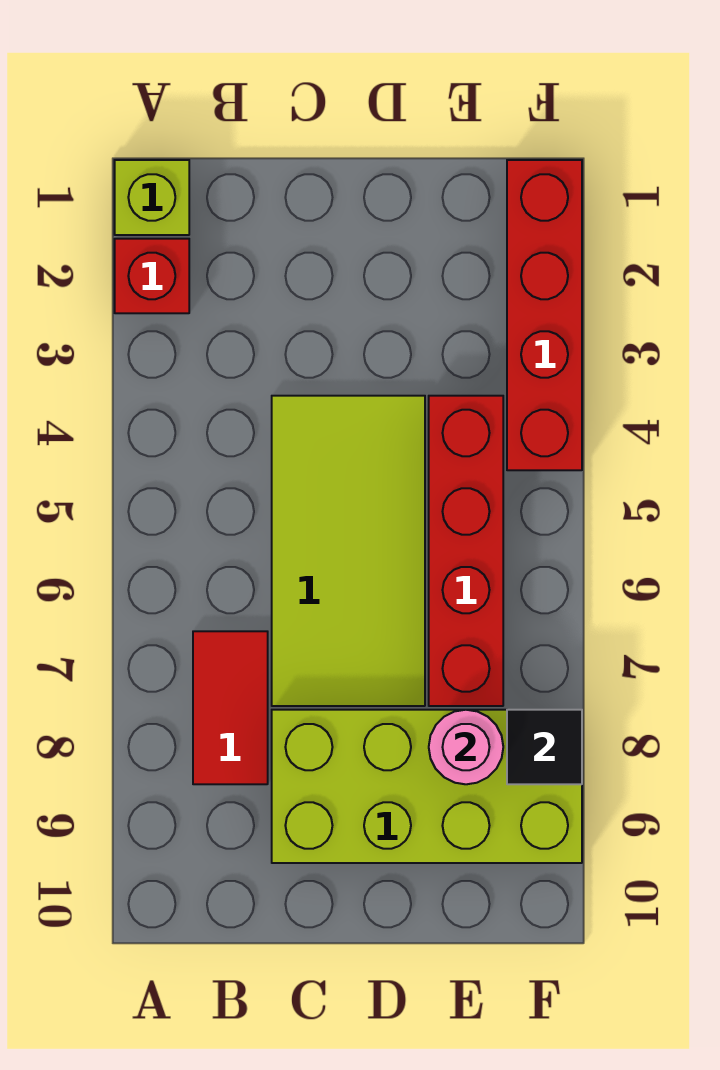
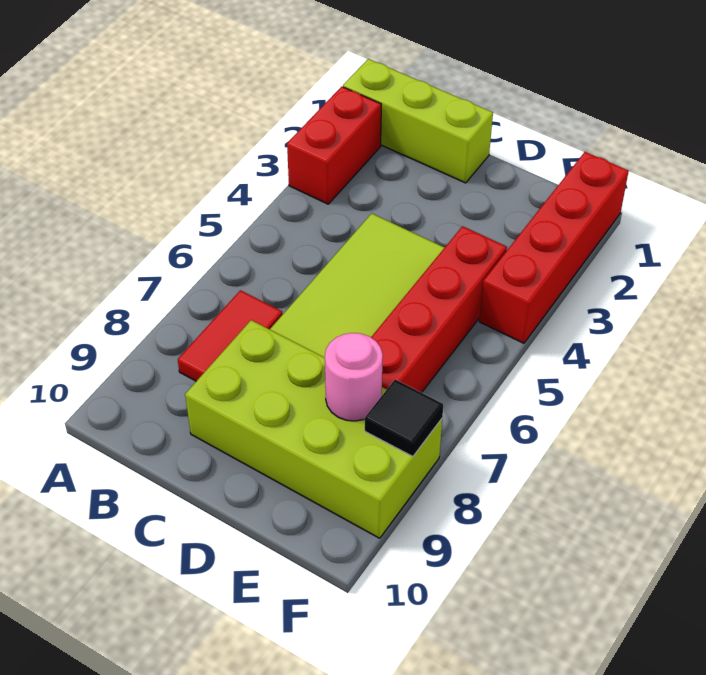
lime 1x1 brick [115,160,189,235] -> lime 1x3 brick [343,59,493,183]
red 1x1 brick [115,239,189,313] -> red 1x2 brick [287,86,381,204]

